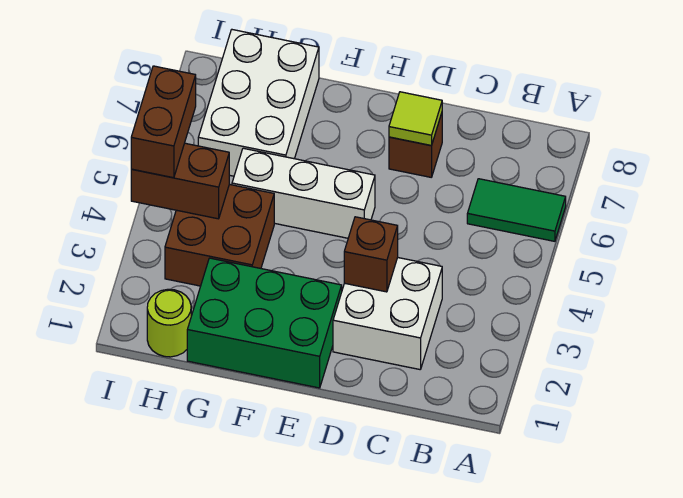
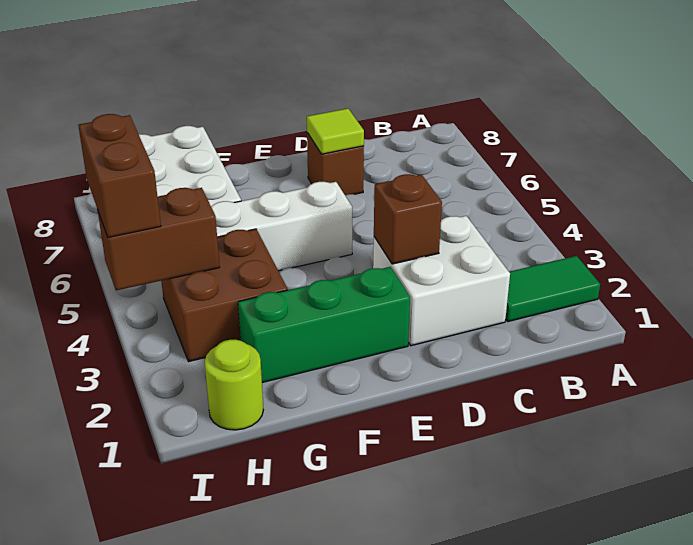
green 1x2 tile [467,179,566,241] -> green 1x2 tile moved to [506,256,600,322]
green 2x3 brick [187,258,342,388] -> green 1x3 brick [238,267,410,383]

